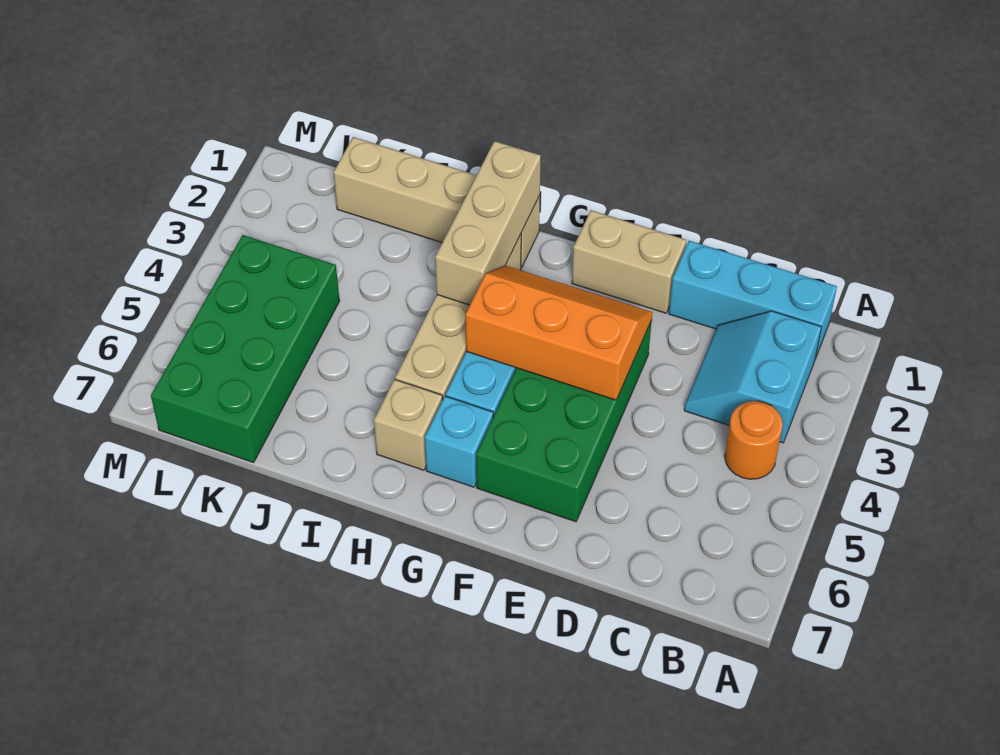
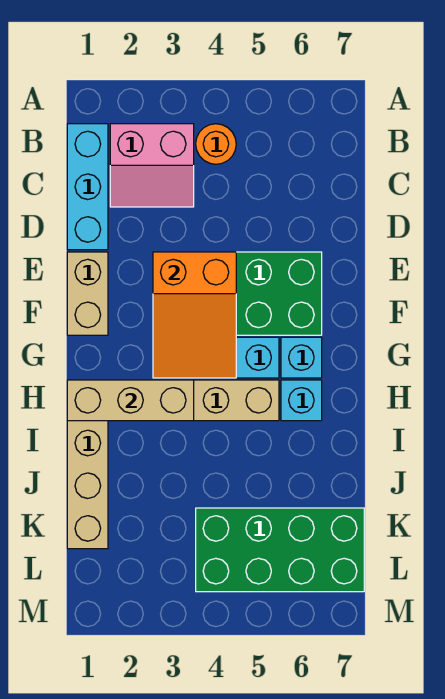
cyan 2x2 slope [684,311,821,443] -> pink 2x2 slope [110,124,194,207]
orange 2x3 slope [465,265,652,400] -> orange 2x3 slope turned to [153,252,236,378]
tan 1x1 brick [374,379,442,470] -> cyan 1x1 brick [281,380,322,421]

